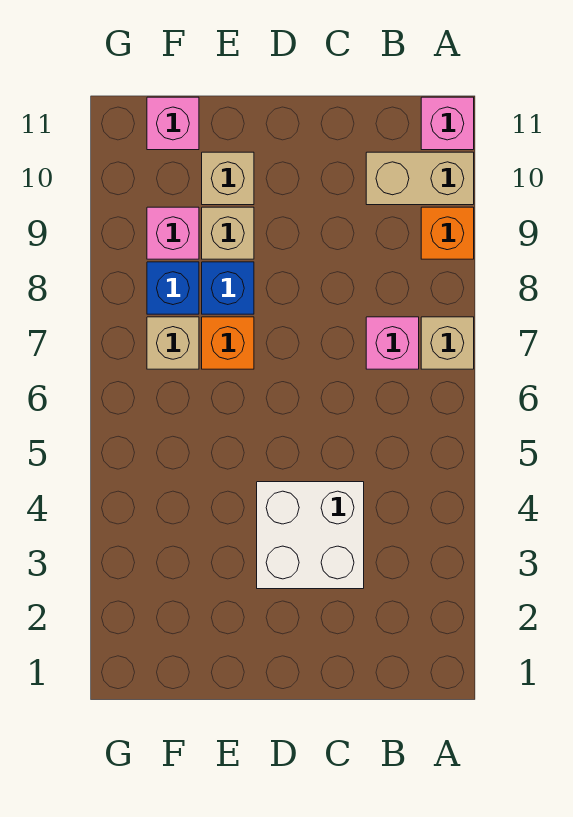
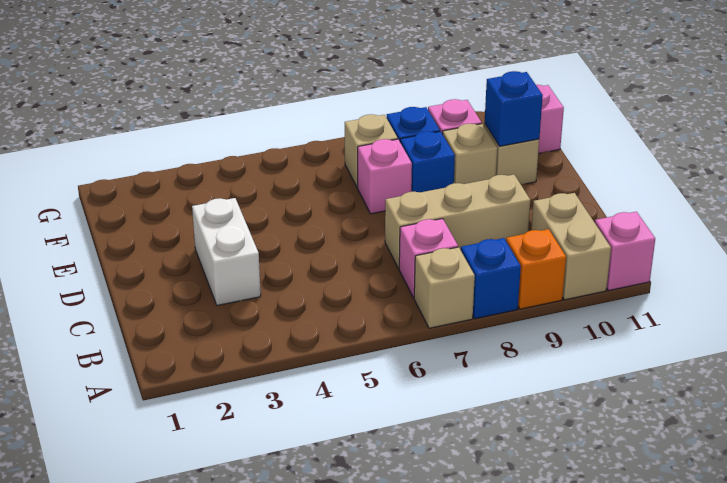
none -> blue 1x1 brick [461,238,521,319]
white 2x2 brick [257,482,364,589] -> white 1x2 brick [192,198,261,305]
none -> tan 1x3 brick [385,175,530,268]
orange 1x1 brick [202,317,254,369] -> pink 1x1 brick [358,139,412,214]
none -> blue 1x1 brick [484,71,543,146]

